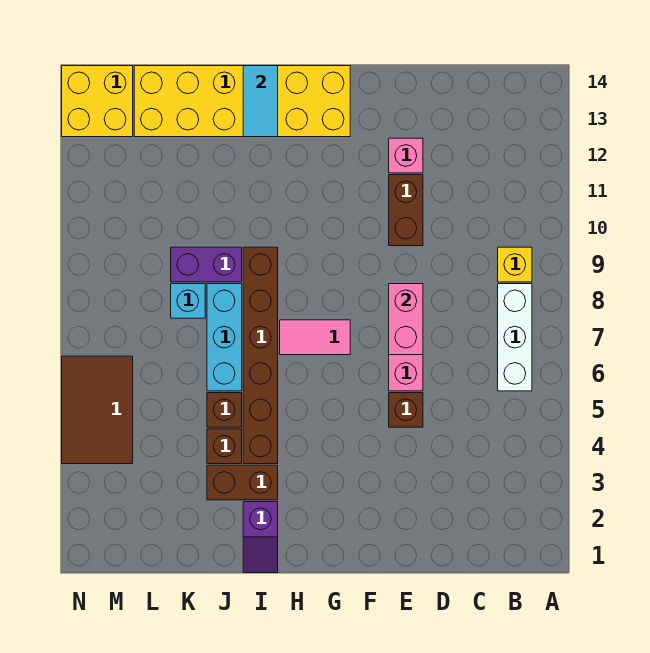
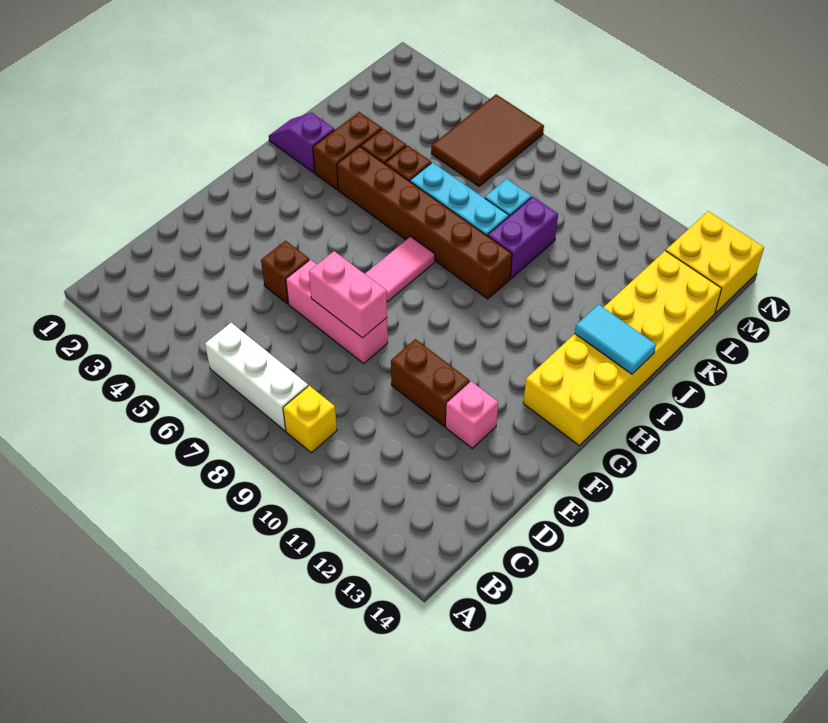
brown 2x3 tile [62,356,133,464] -> brown 2x3 tile turned to [431,94,544,186]

